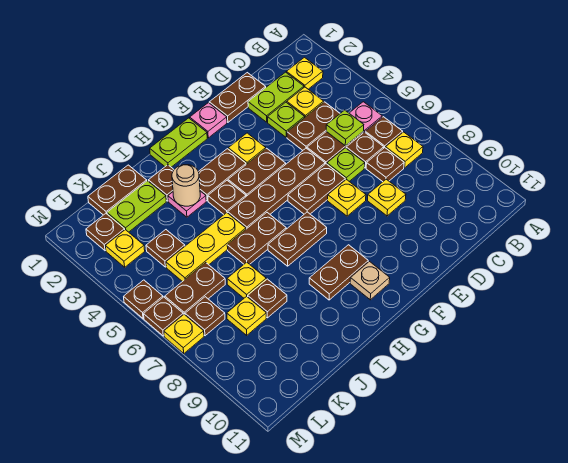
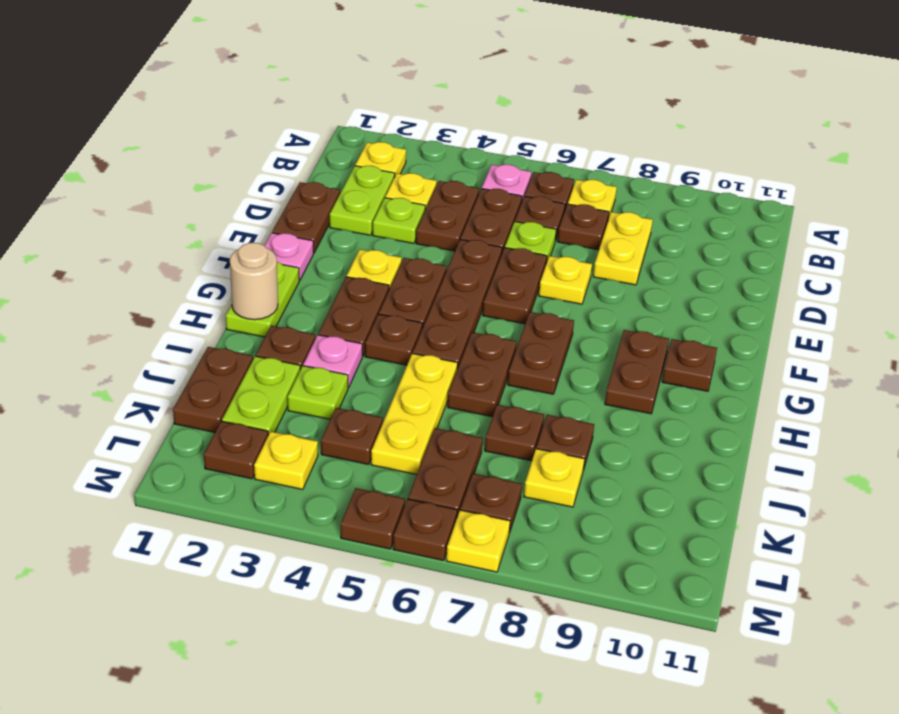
lime 1x1 plate [326,110,364,146] -> lime 1x1 plate moved to [288,366,348,419]
yellow 1x1 plate [368,179,406,216] -> yellow 1x2 plate [593,212,653,285]
tan 1x1 plate [350,262,390,300] -> brown 1x1 plate [662,339,717,391]
tan 1x1 round brick [172,165,200,206] -> tan 1x1 round brick moved to [230,243,278,320]
yellow 1x1 plate [227,262,266,298] -> brown 1x1 plate [485,405,544,461]

